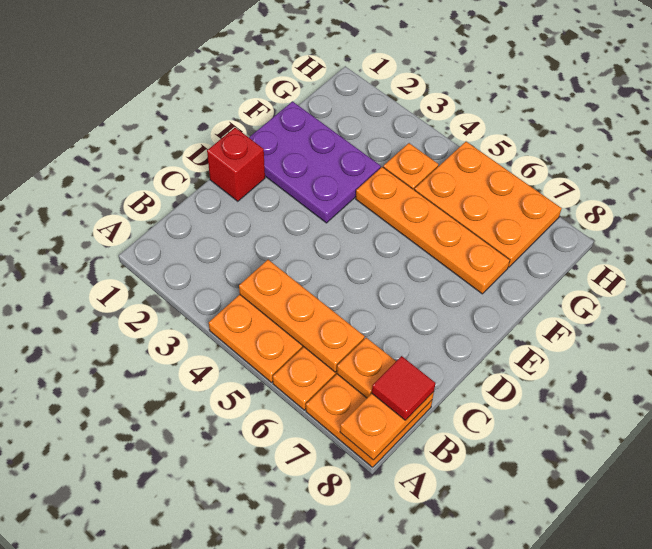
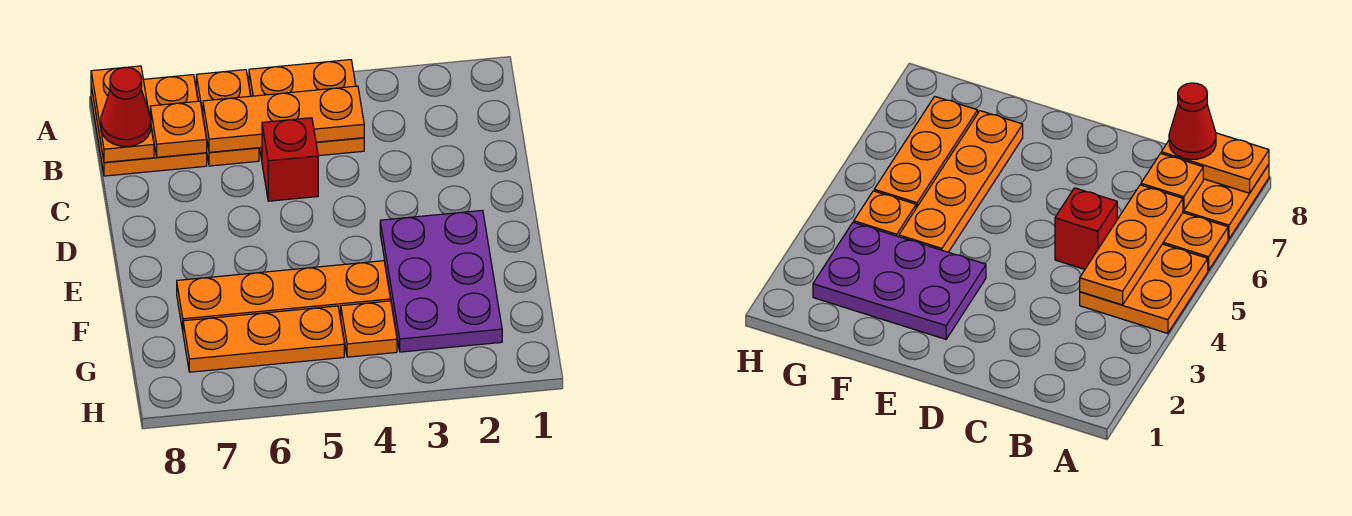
red 1x1 tile [372,356,435,420] -> red 1x1 cone [101,68,151,146]
red 1x1 brick [207,128,265,201] -> red 1x1 brick moved to [262,118,318,201]
purple 2x3 plate [249,101,381,223] -> purple 2x3 plate turned to [380,210,502,352]
orange 2x3 plate [415,142,562,267] -> orange 1x3 plate [183,306,344,372]

